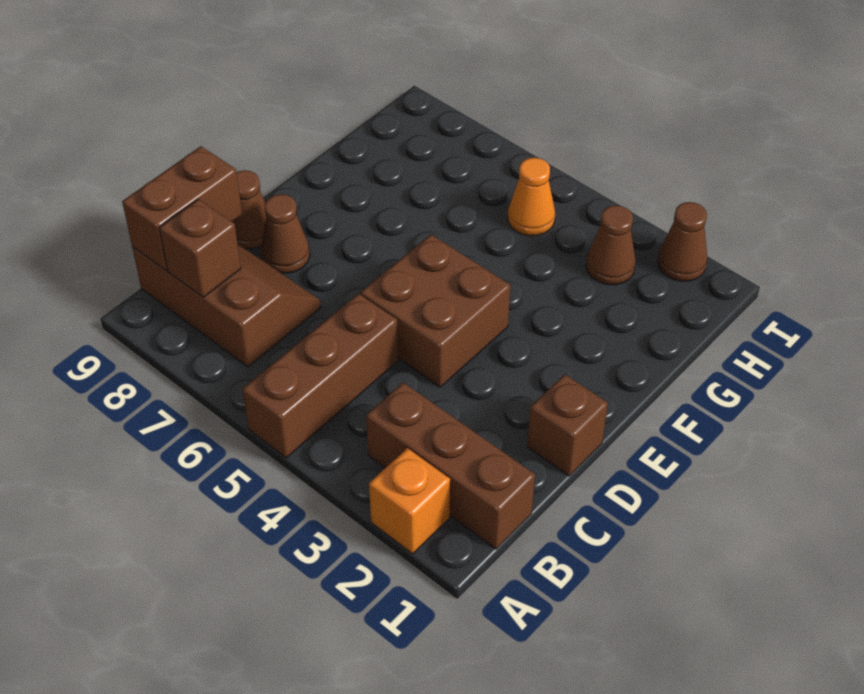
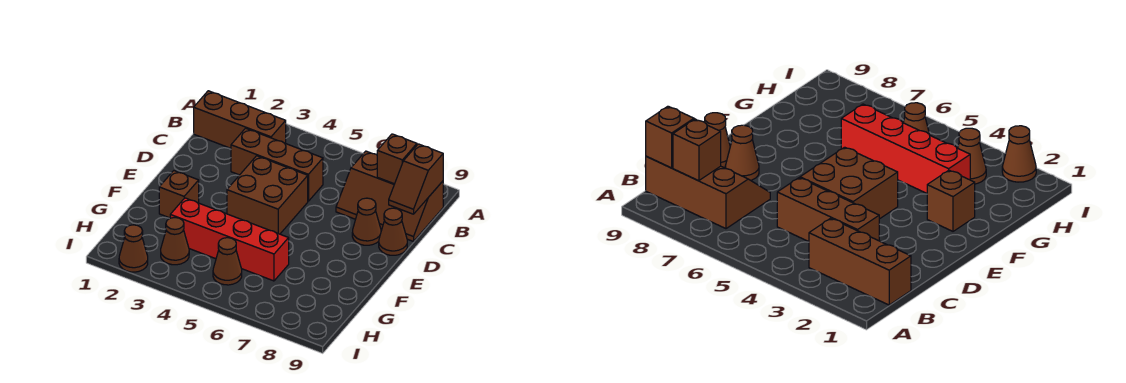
orange 1x1 brick [369,448,450,554] -> none
brown 1x3 brick [242,294,398,458] -> brown 1x3 brick turned to [231,128,323,201]
brown 1x2 brick [122,146,242,271] -> brown 1x2 slope [389,144,443,214]
brown 1x1 brick [527,374,608,476] -> brown 1x1 brick moved to [159,171,199,218]
none -> red 1x4 brick [170,198,289,281]
orange 1x1 cone [508,158,555,236] -> brown 1x1 cone [213,238,242,285]

